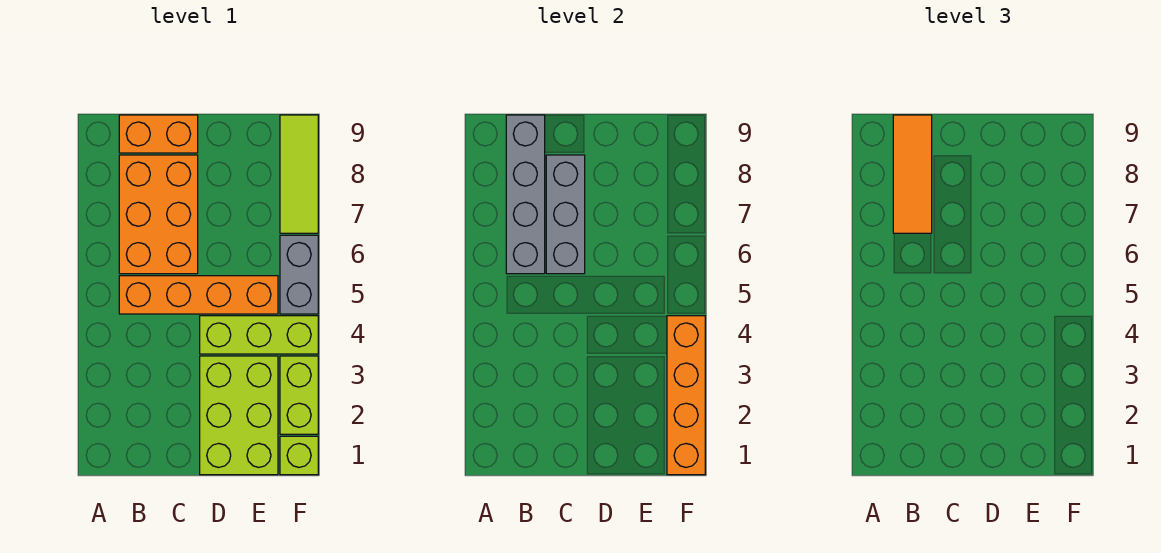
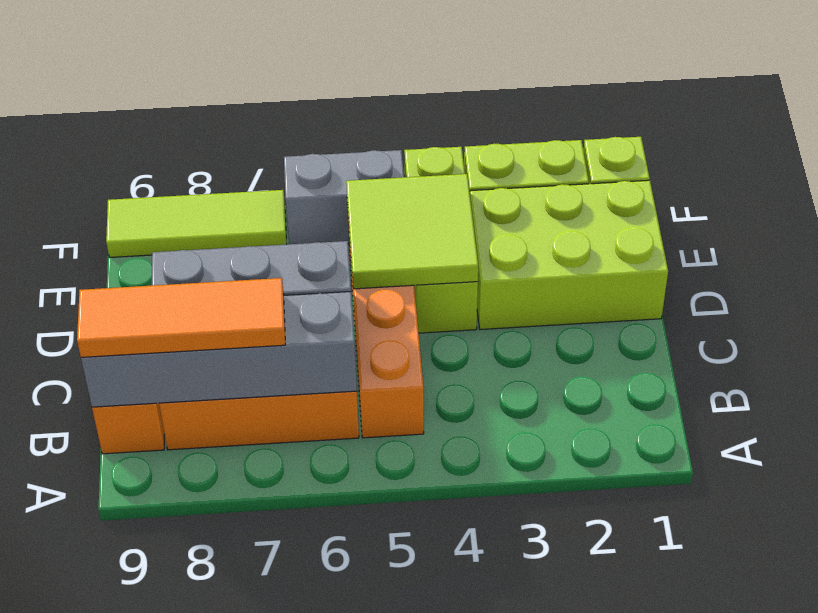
none -> lime 2x2 tile [346,174,478,289]
orange 1x4 brick [667,316,705,475] -> none

